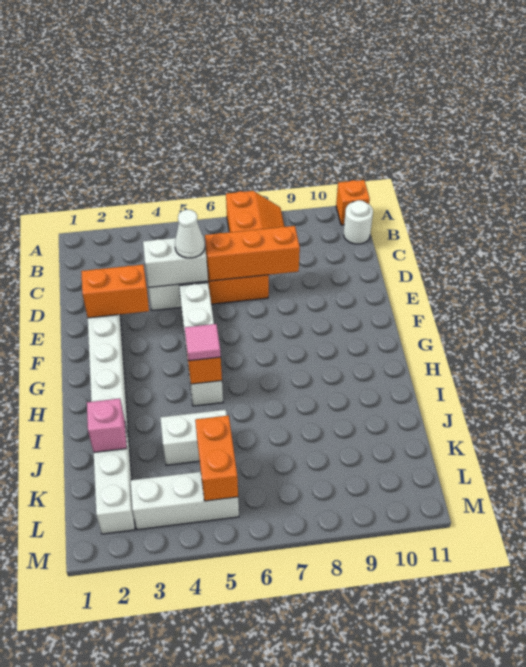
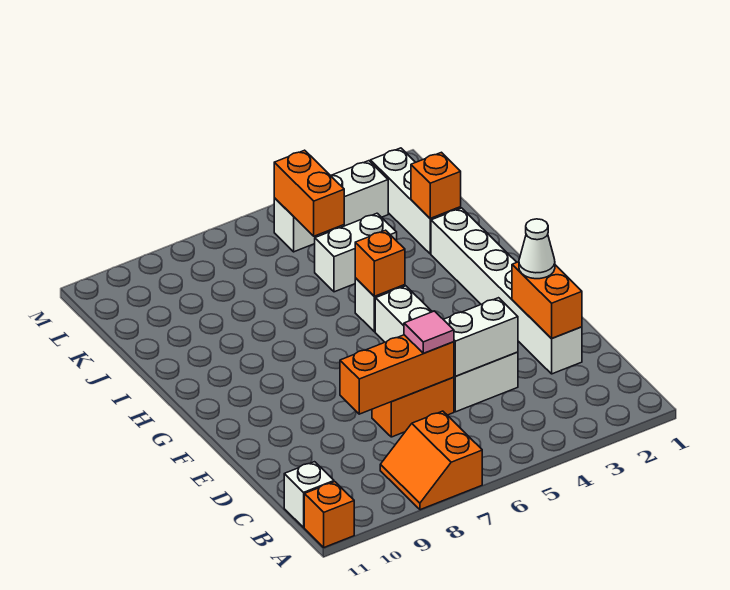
white 1x1 round brick [344,200,373,244] -> white 1x1 brick [284,462,334,527]
white 1x1 cone [175,210,205,258] -> white 1x1 cone moved to [519,219,555,279]
orange 1x2 brick [81,265,149,318] -> orange 1x2 brick turned to [512,262,582,338]
pink 1x1 tile [185,324,221,361] -> pink 1x1 tile moved to [404,311,454,353]
pink 1x1 brick [87,399,127,452] -> orange 1x1 brick [411,152,461,218]

